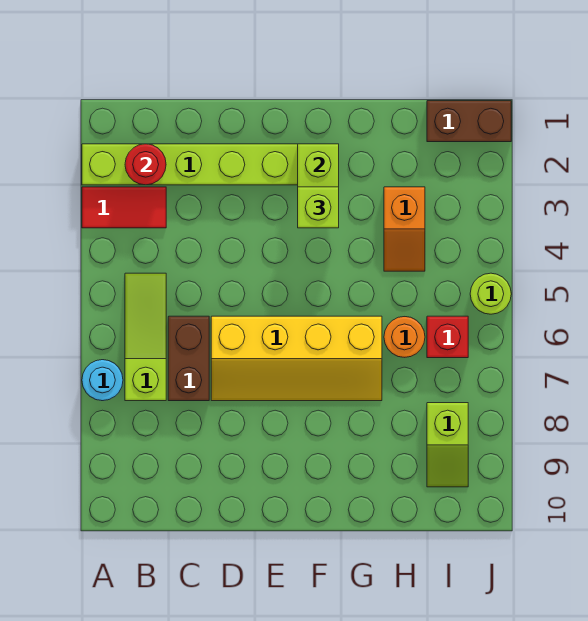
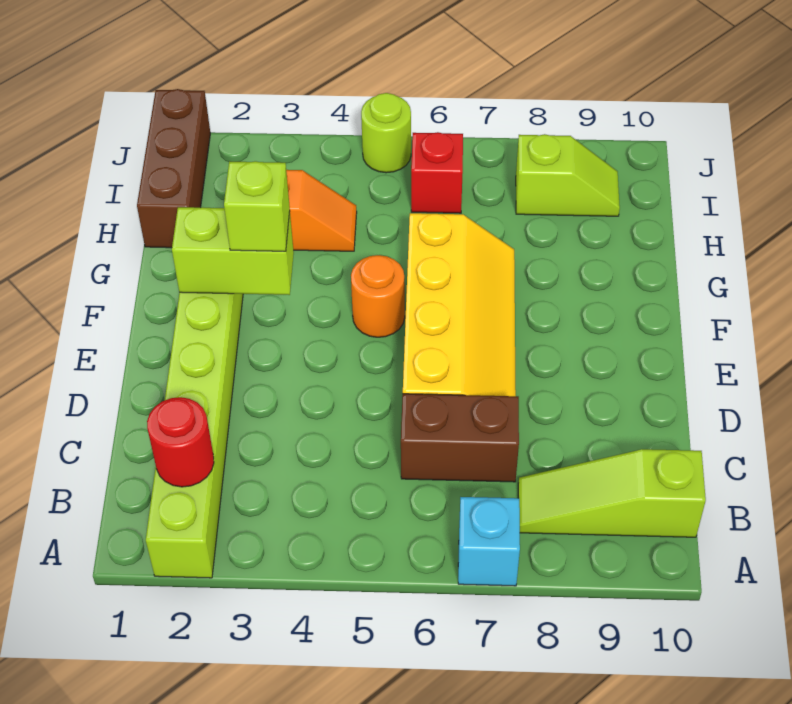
red 1x2 tile [82,187,166,228] -> none
cyan 1x1 round brick [82,360,123,401] -> cyan 1x1 brick [458,497,520,586]
lime 1x3 slope [125,273,166,401] -> lime 1x3 slope moved to [518,449,706,537]
orange 1x1 round brick [384,317,425,357] -> orange 1x1 round brick moved to [351,255,405,337]
brown 1x2 brick [427,101,511,142] -> brown 1x3 brick [137,89,210,248]

